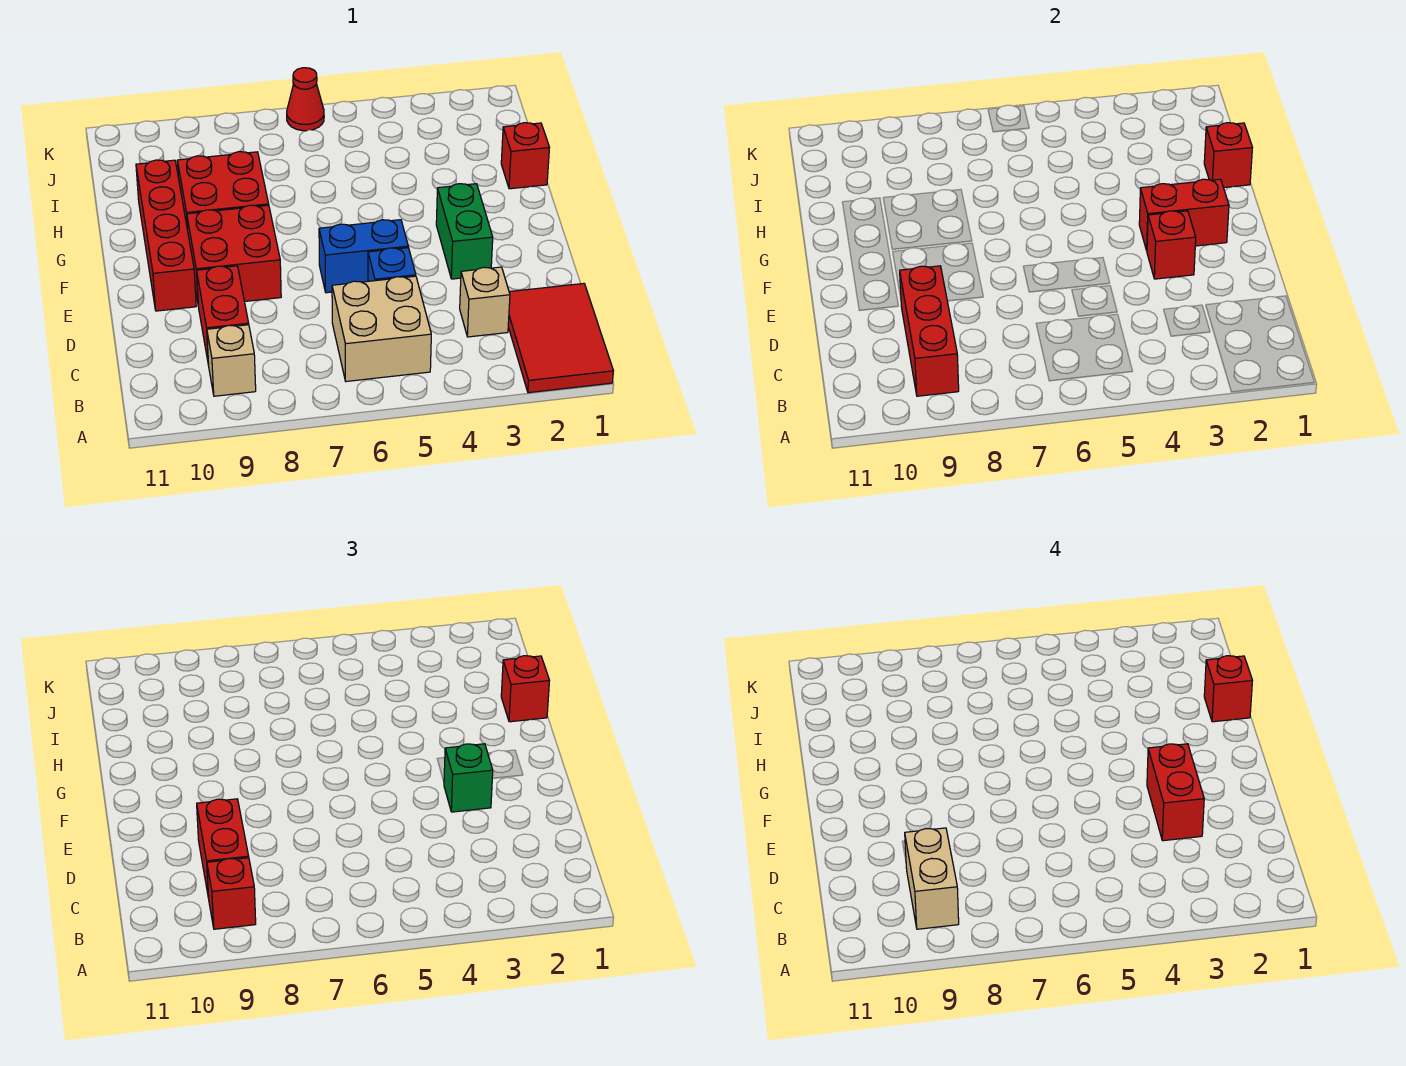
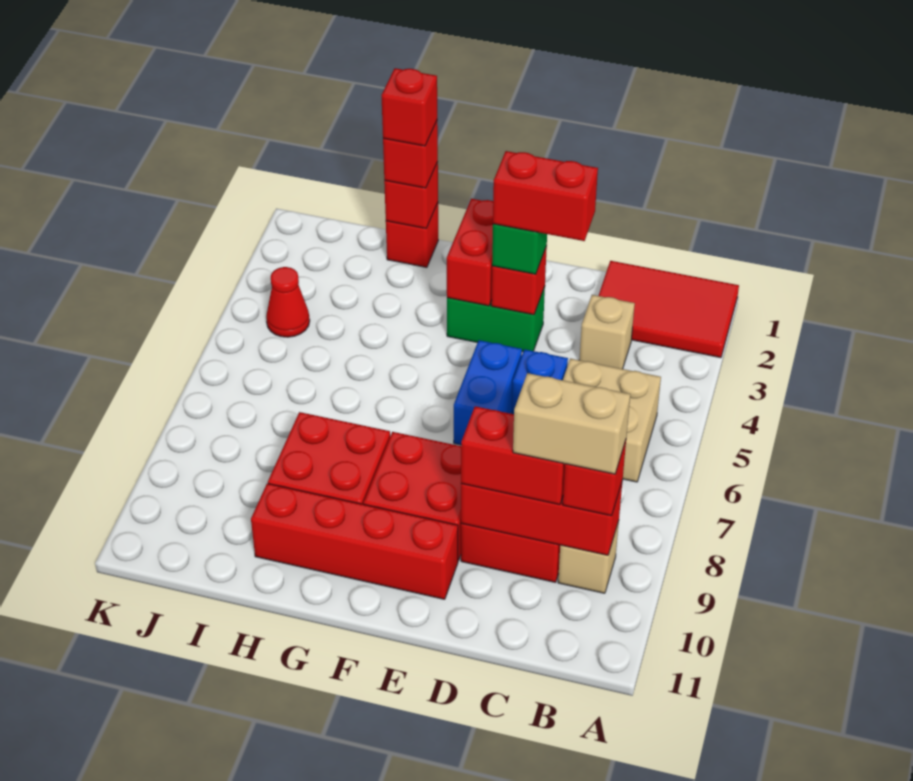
red 1x1 cone [287,68,324,131] -> red 1x1 cone moved to [266,267,310,337]

